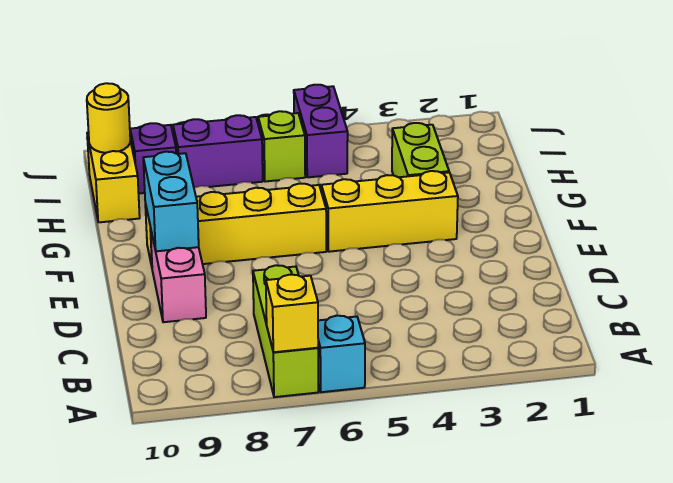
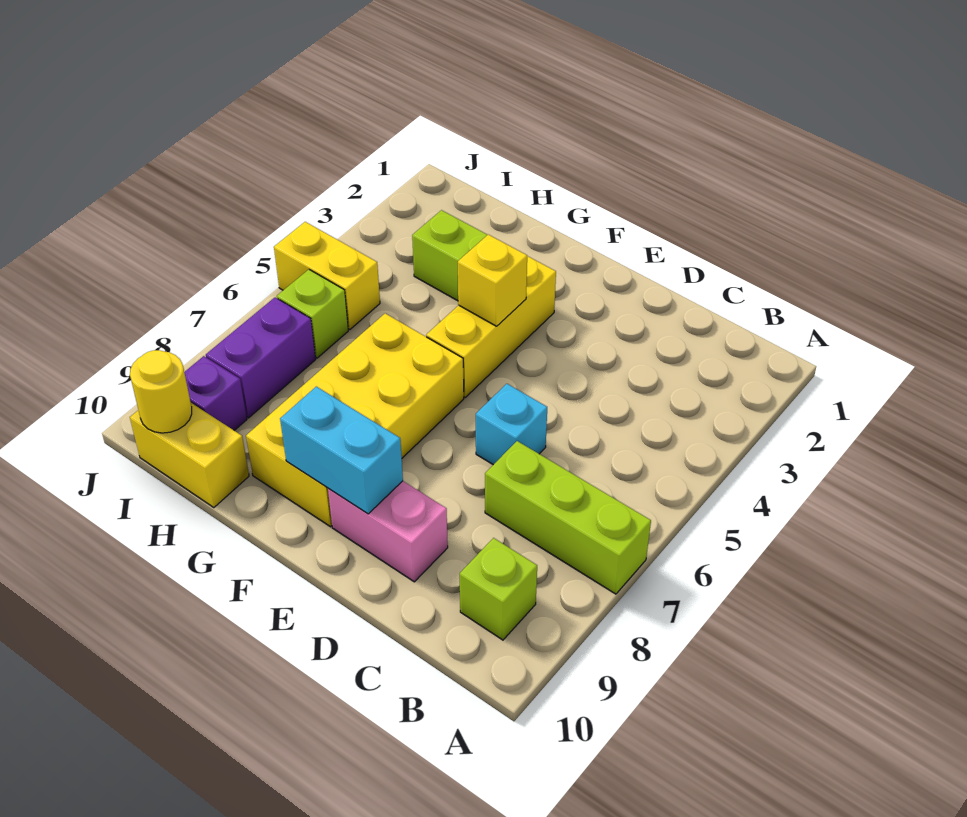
cyan 1x1 brick [318,316,365,392] -> cyan 1x1 brick moved to [476,384,547,465]
yellow 1x1 brick [266,275,318,352] -> yellow 1x1 brick moved to [458,235,527,326]
none -> lime 1x1 brick [460,538,537,640]
yellow 1x4 brick [145,184,326,266] -> yellow 2x4 brick [246,313,464,527]
purple 1x2 brick [294,85,348,177] -> yellow 1x2 brick [274,222,380,330]

